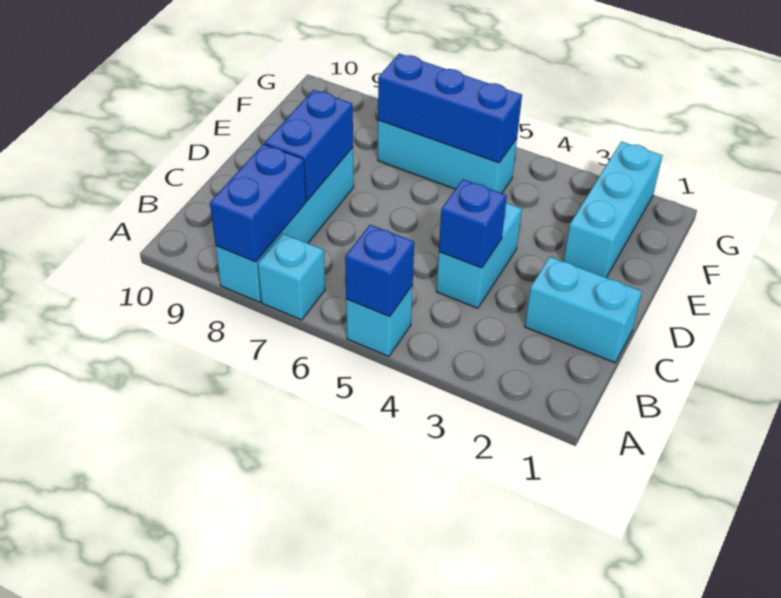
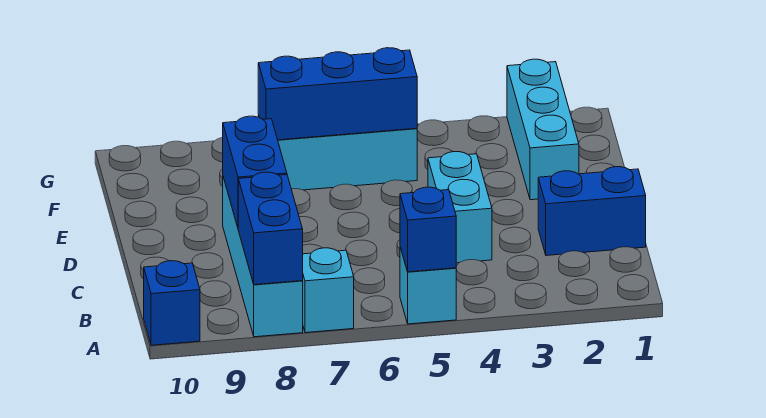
cyan 1x2 brick [525,257,642,363] -> blue 1x2 brick [538,167,646,256]
blue 1x1 brick [439,179,507,268] -> blue 1x1 brick moved to [144,261,200,345]

